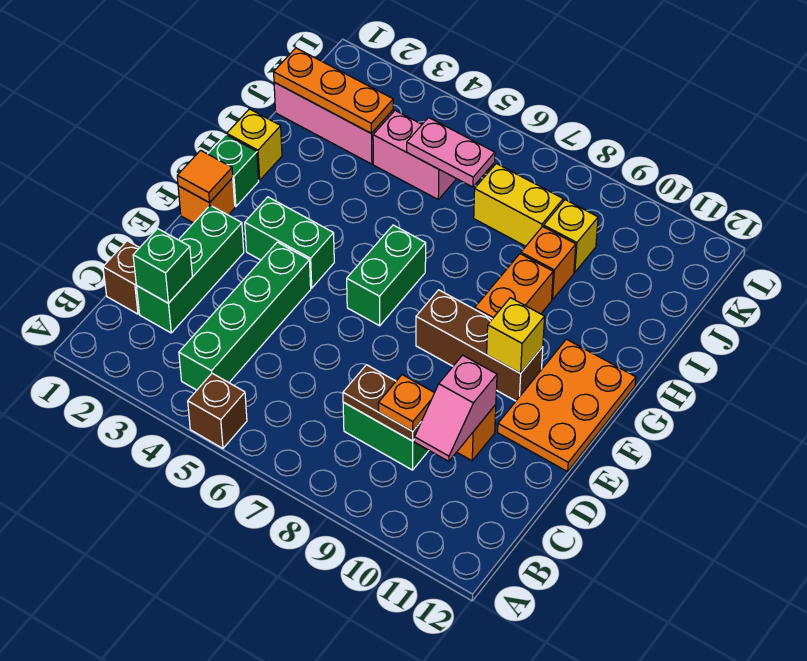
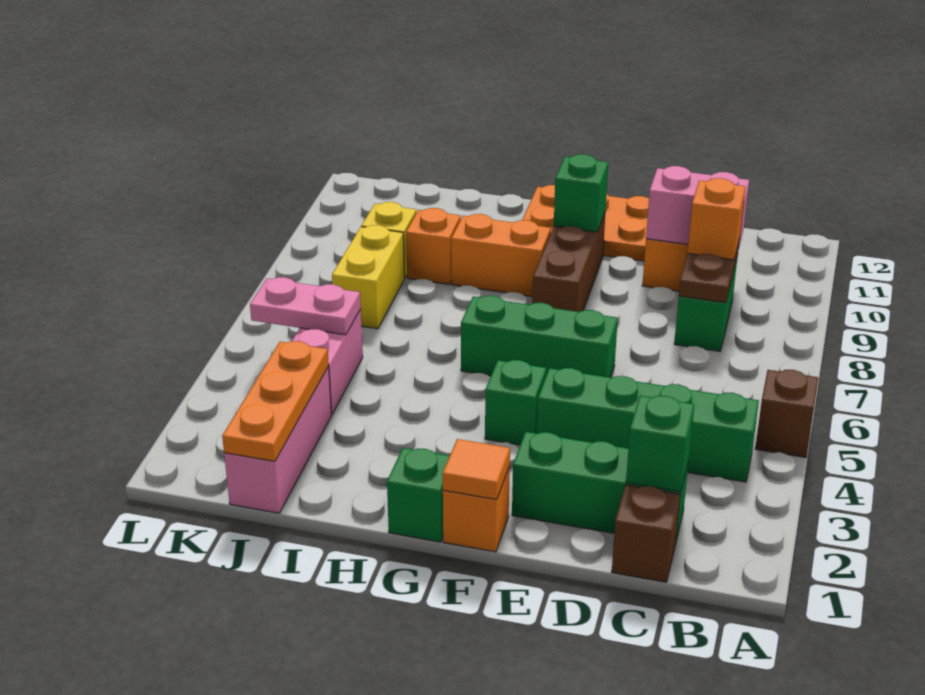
orange 1x1 plate [378,375,434,431] -> orange 1x1 brick [688,178,745,260]
pink 1x2 slope [414,355,497,461] -> pink 1x2 brick [646,166,749,246]
green 1x2 brick [245,197,334,288] -> green 1x1 brick [485,360,546,445]
green 1x2 brick [347,225,426,326] -> green 1x3 brick [461,296,618,378]
yellow 1x1 brick [487,298,545,373] -> green 1x1 brick [554,154,608,232]
yellow 1x1 brick [227,109,282,180] -> none
pink 1x2 plate [407,117,495,187] -> pink 1x2 plate turned to [250,277,361,335]

